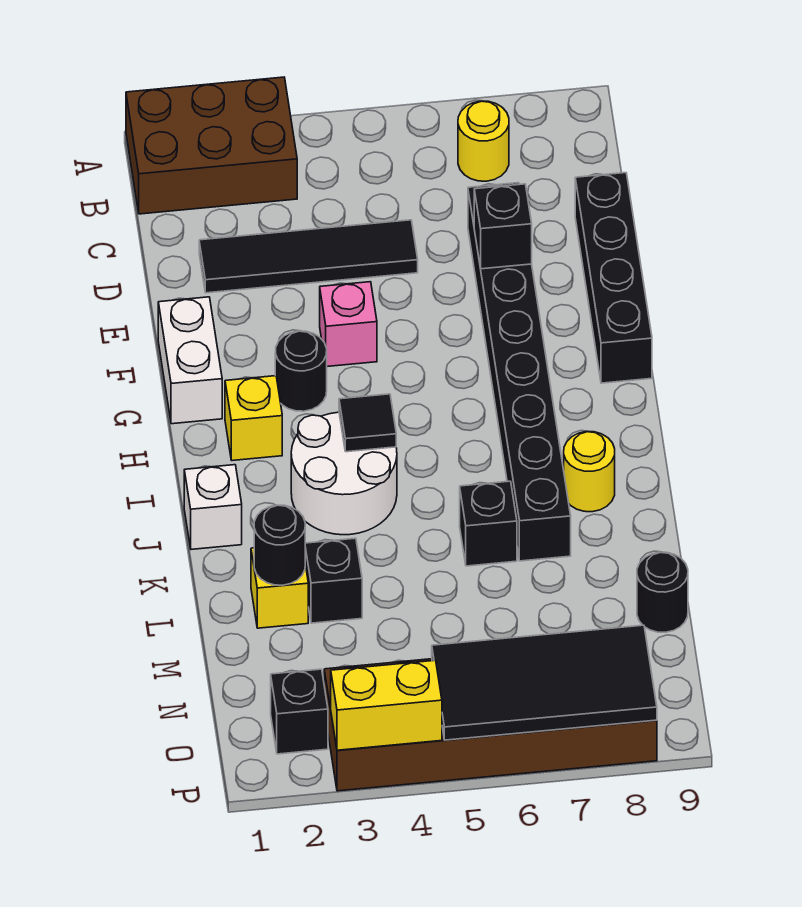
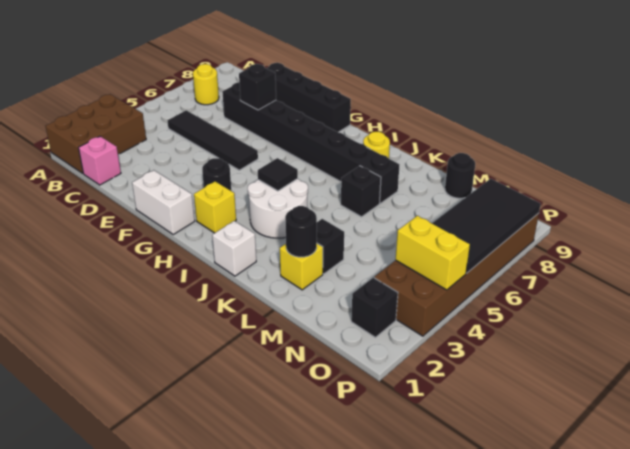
black 1x4 tile [199,220,418,293] -> black 1x4 tile turned to [167,110,258,170]
pink 1x1 brick [320,282,377,366] -> pink 1x1 brick moved to [79,136,121,185]
yellow 1x2 brick [331,660,442,750] -> yellow 1x2 brick turned to [396,216,470,290]

